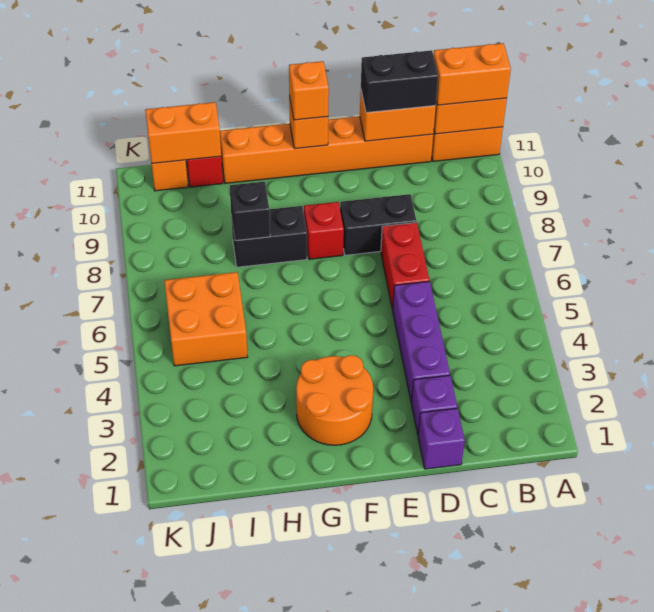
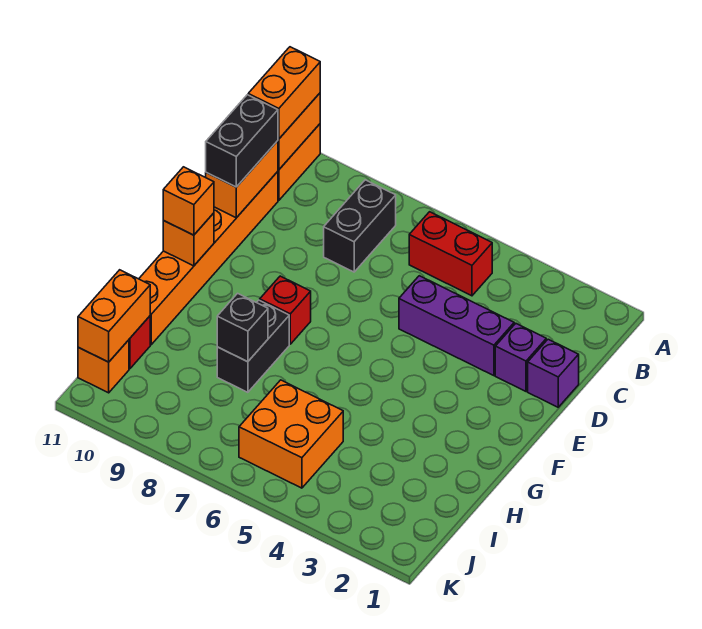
red 1x2 brick [381,223,429,310] -> red 1x2 brick moved to [409,212,492,296]
black 1x2 brick [340,194,417,255] -> black 1x2 brick moved to [324,180,396,272]
orange 2x2 round brick [296,355,373,445] -> none

